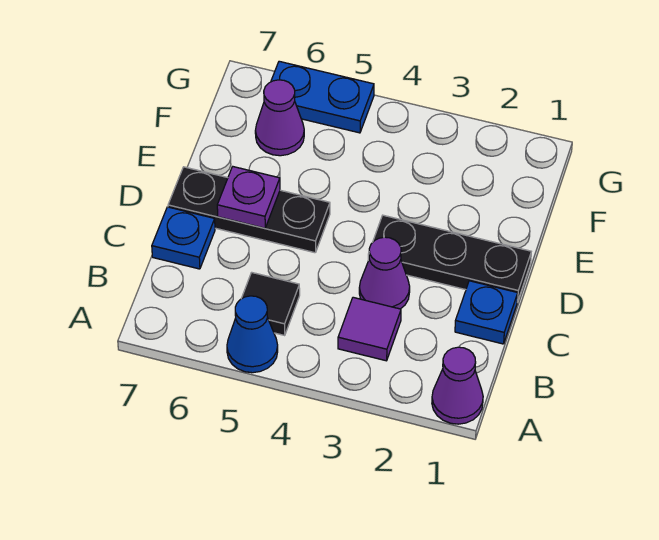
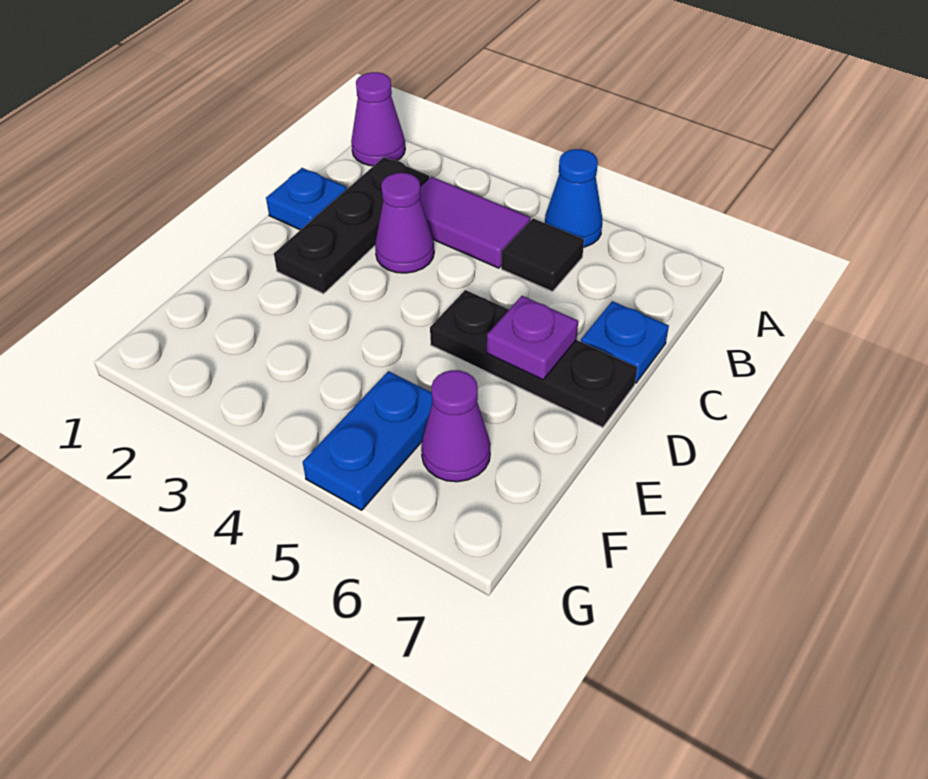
purple 1x1 tile [338,297,401,361] -> purple 1x2 tile [420,177,530,268]
black 1x3 plate [368,215,531,302] -> black 1x3 plate turned to [274,157,429,294]
blue 1x2 plate [271,61,374,133] -> blue 1x2 plate turned to [303,371,433,510]

